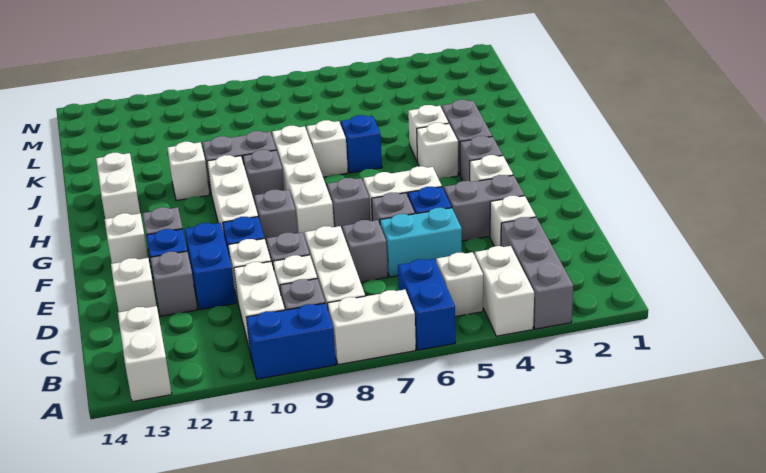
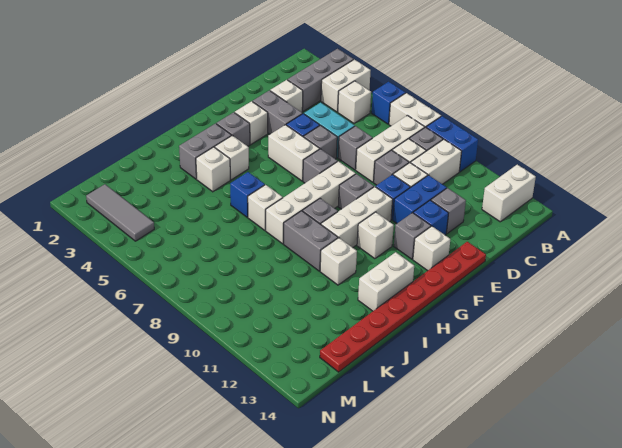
blue 1x2 brick [398,259,455,350] -> blue 1x1 brick [372,82,405,124]
white 1x1 brick [111,258,156,312] -> white 1x1 brick moved to [357,212,394,259]
none -> red 1x8 plate [320,242,486,372]
none -> grey 1x3 tile [86,184,154,241]

